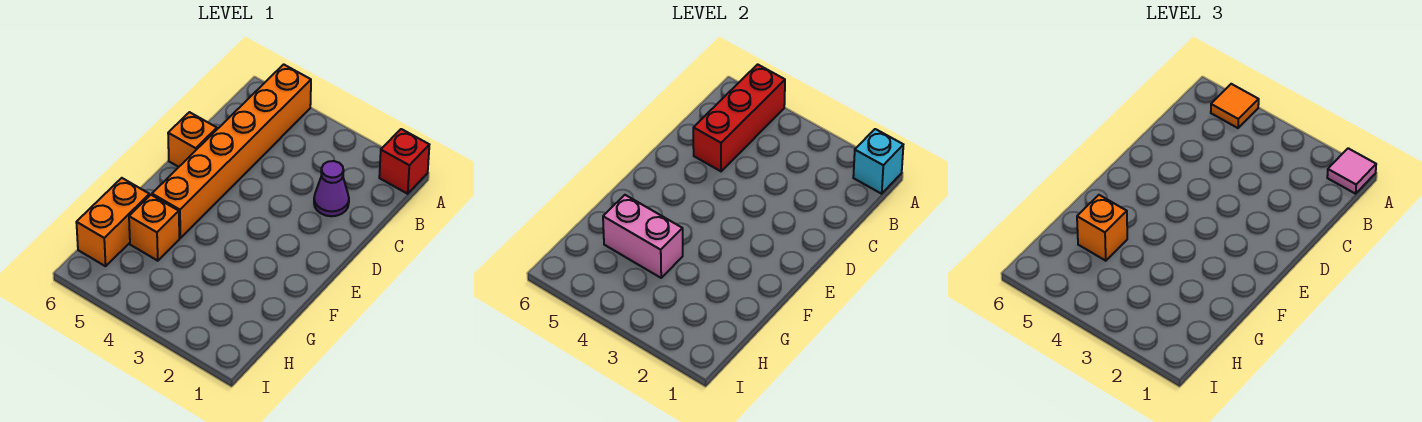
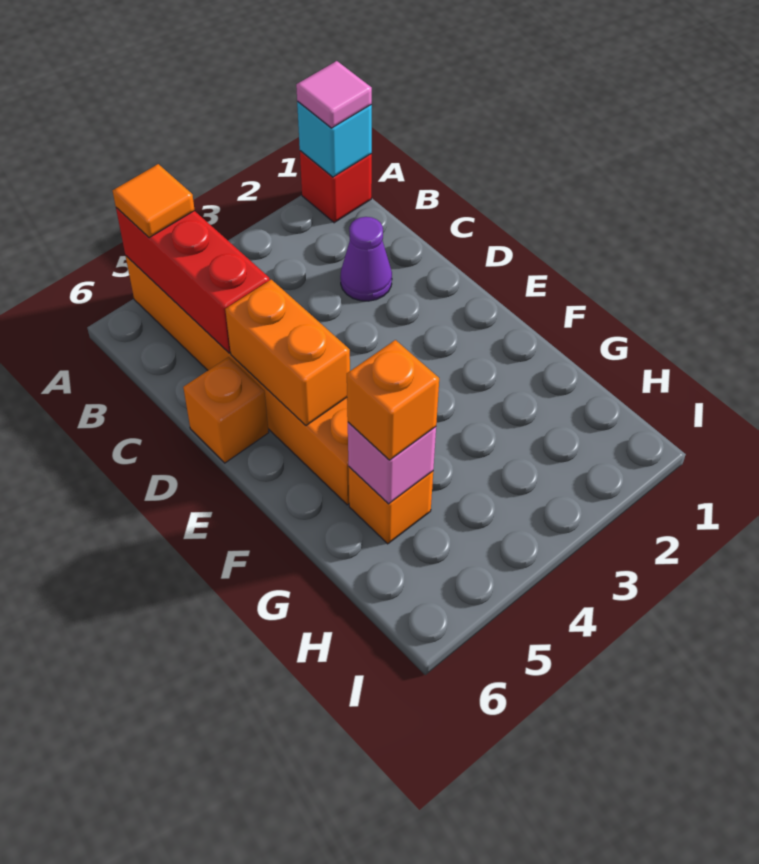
pink 1x2 brick [603,195,683,278] -> pink 1x1 brick [348,422,436,504]
orange 1x2 brick [76,178,150,266] -> orange 1x2 brick moved to [225,280,350,425]

